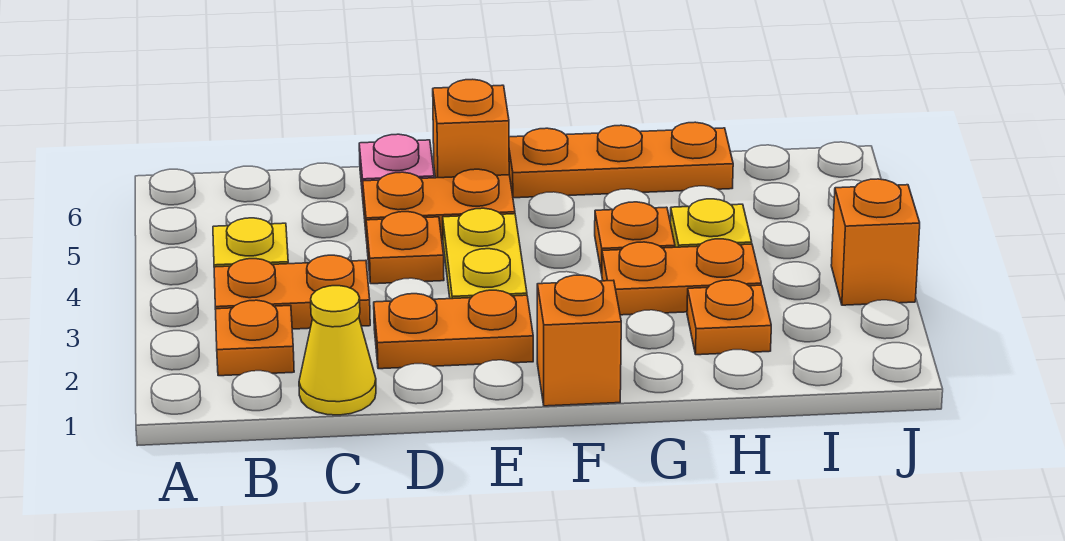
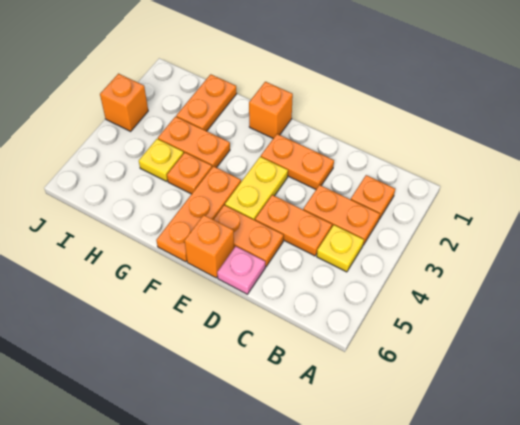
yellow 1x1 cone [299,286,376,415] -> none
orange 1x1 plate [366,212,444,284] -> orange 1x2 plate [255,195,332,256]
orange 1x3 plate [509,122,733,198] -> orange 1x3 plate turned to [156,166,241,262]
orange 1x1 plate [687,280,771,355] -> orange 1x2 plate [176,74,237,131]

